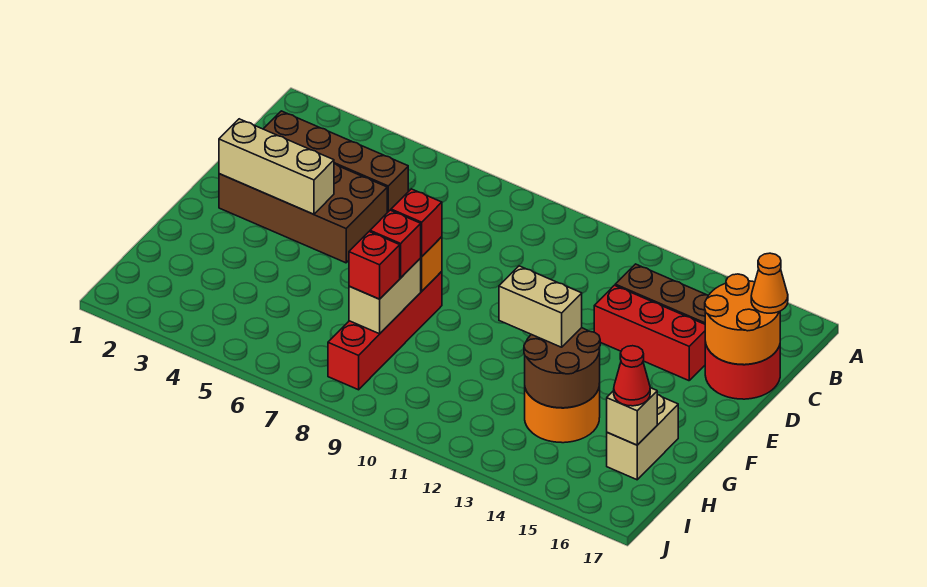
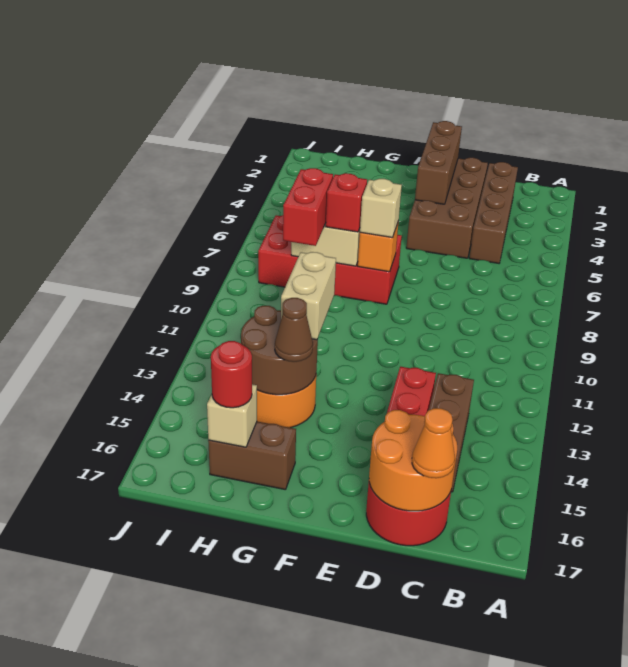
tan 1x3 brick [219,119,334,214] -> brown 1x3 brick [415,121,462,204]
red 1x4 brick [328,271,442,390] -> red 2x4 brick [258,215,402,304]
red 1x1 brick [391,189,442,257] -> tan 1x1 brick [360,179,402,238]
none -> brown 1x1 cone [275,298,313,362]
tan 1x2 brick [607,395,678,480] -> brown 1x2 brick [208,422,296,490]
red 1x1 brick [349,232,400,299] -> red 1x2 brick [283,168,333,246]
red 1x1 cone [614,346,650,406] -> red 1x1 round brick [211,341,252,408]

